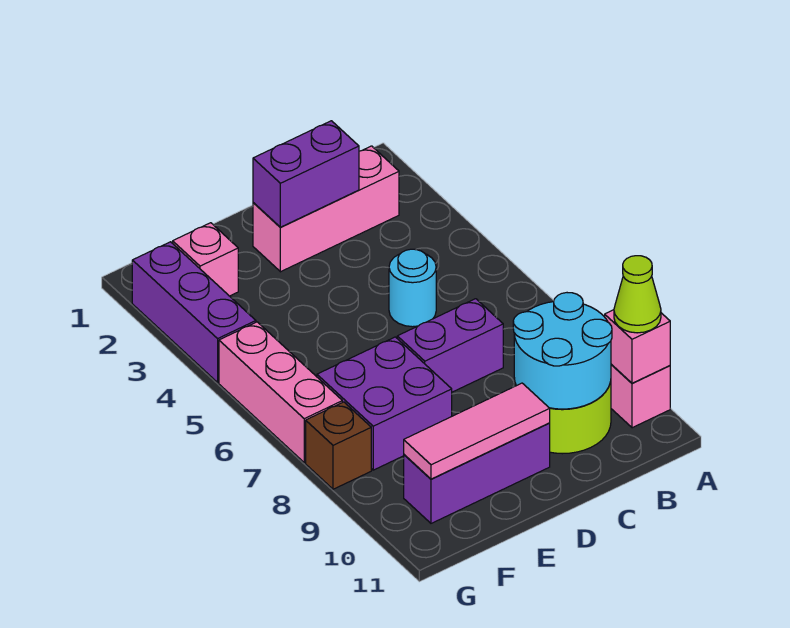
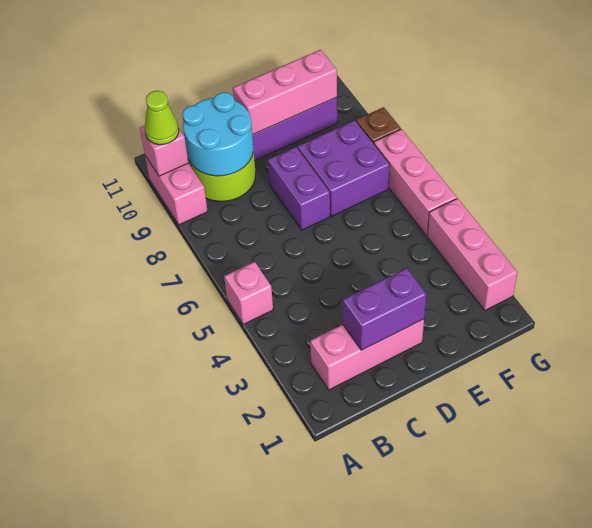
cyan 1x1 round brick [389,249,436,327] -> none
purple 1x2 brick [397,299,503,392] -> purple 1x2 brick turned to [268,147,330,230]
pink 1x3 tile [404,383,550,479] -> pink 1x3 brick [233,50,337,135]
pink 1x1 brick [173,223,238,296] -> pink 1x1 brick moved to [224,262,273,324]
purple 1x3 brick [132,242,256,382] -> pink 1x3 brick [427,198,517,310]

